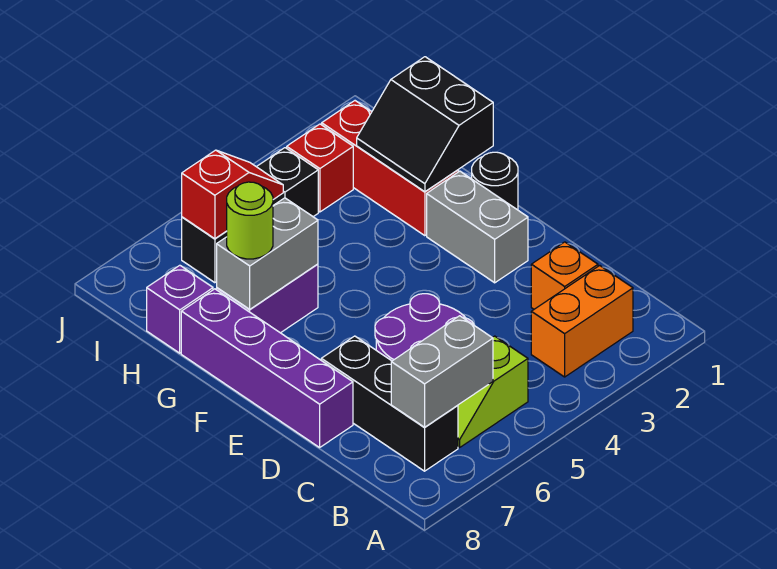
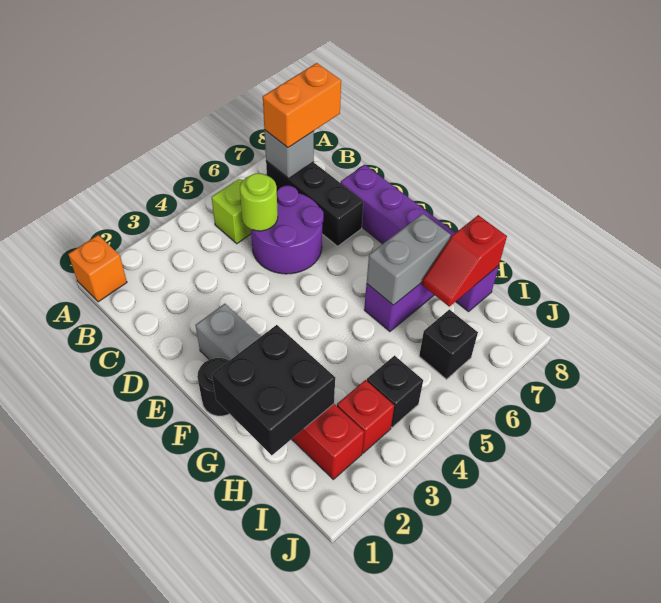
orange 1x2 brick [531,266,633,377] -> orange 1x2 brick moved to [263,63,341,148]
grey 1x2 brick [391,316,493,427] -> grey 1x1 brick [264,130,314,179]
orange 1x1 brick [531,242,598,309] -> orange 1x1 brick moved to [68,235,127,302]
black 2x2 slope [357,57,493,192] -> black 2x2 brick [212,325,335,455]
lime 1x1 round brick [227,182,273,259] -> lime 1x1 round brick moved to [240,173,278,231]
red 1x2 slope [182,150,283,239] -> red 1x2 slope moved to [422,215,507,306]

